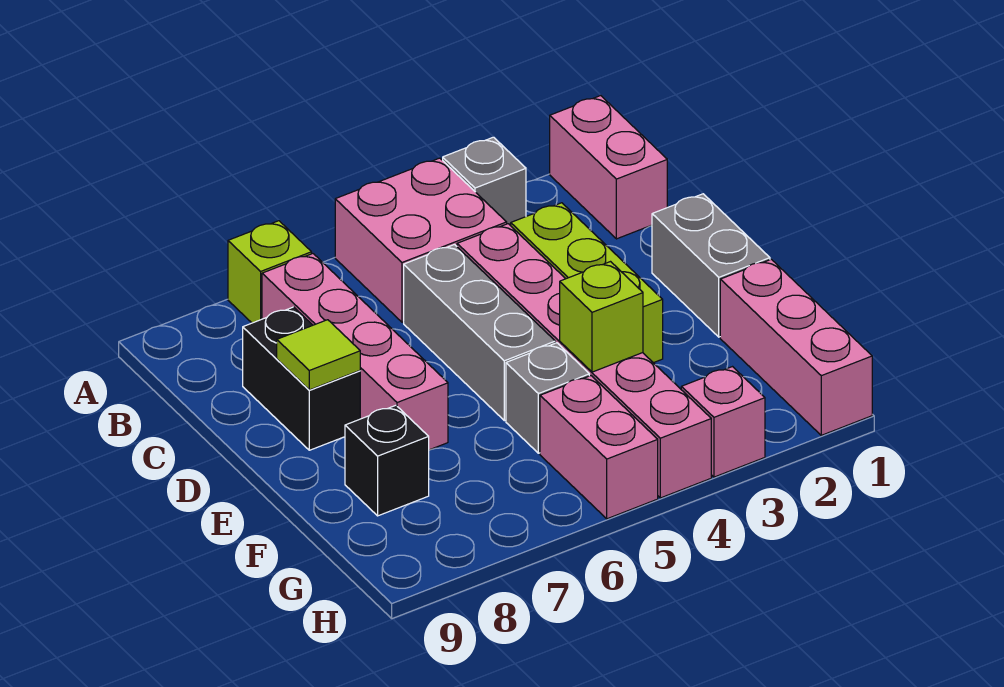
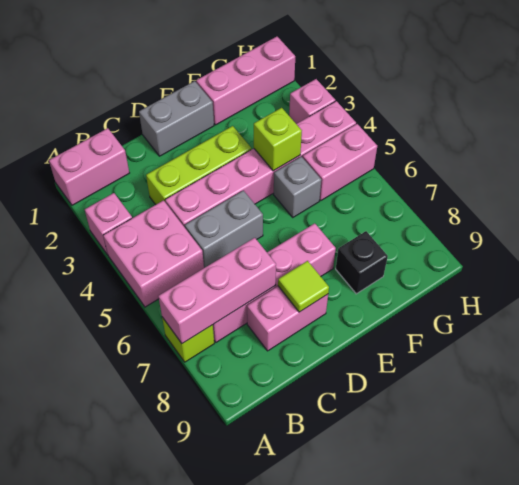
grey 1x1 brick [443,137,526,226] -> pink 1x1 brick [85,193,132,255]
none -> pink 1x3 brick [158,238,276,344]
grey 1x3 brick [404,245,555,421] -> grey 1x2 brick [185,190,263,268]
black 1x2 brick [243,307,360,450] -> pink 1x2 brick [247,286,328,351]

